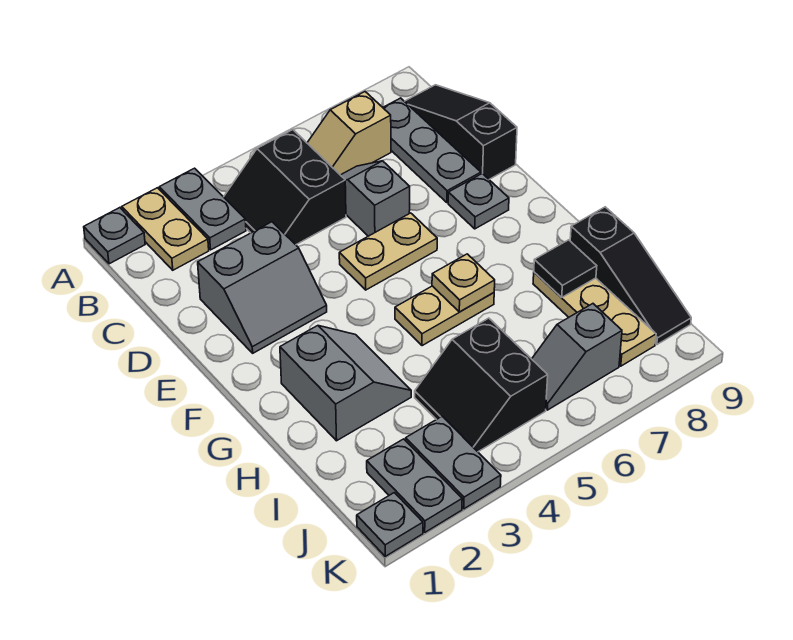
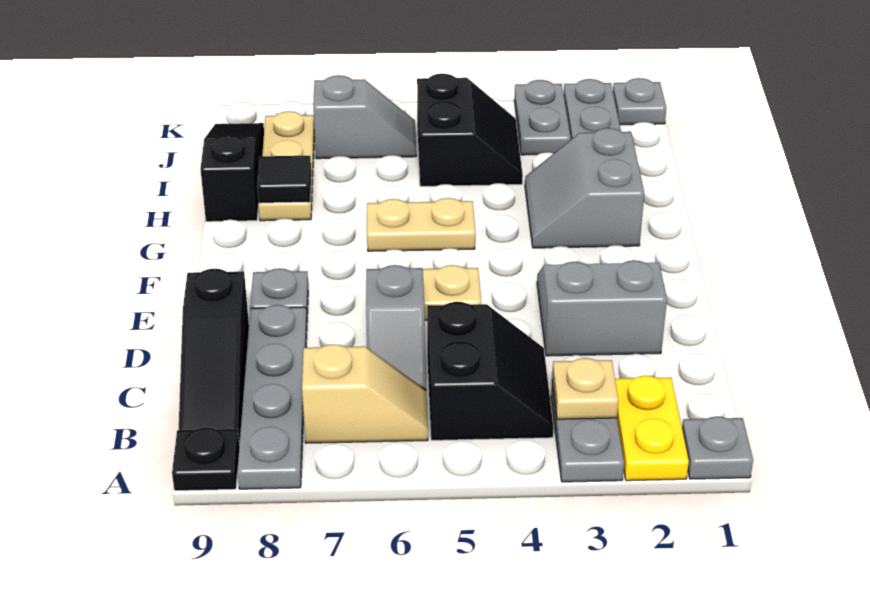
tan 1x2 plate [122,188,209,270] -> yellow 1x2 plate [615,375,689,481]
none -> black 1x1 plate [172,427,239,491]
grey 1x3 plate [383,98,481,203] -> grey 1x4 plate [237,305,307,489]
tan 1x1 plate [432,254,495,312] -> tan 1x1 plate moved to [552,358,619,419]

